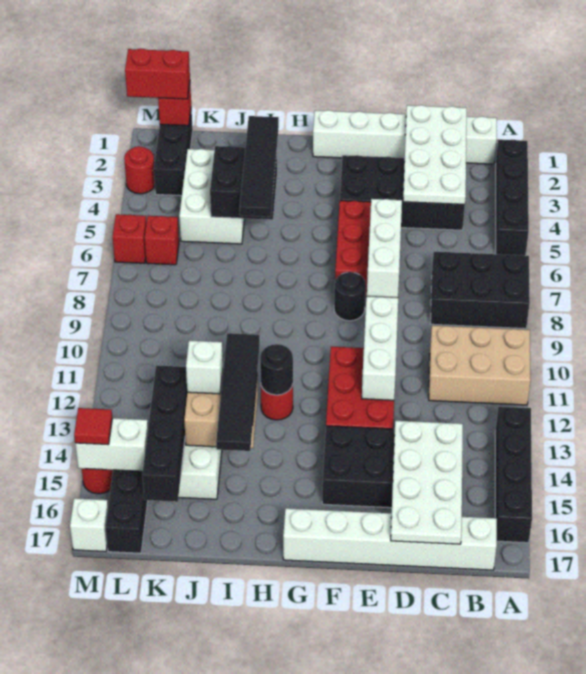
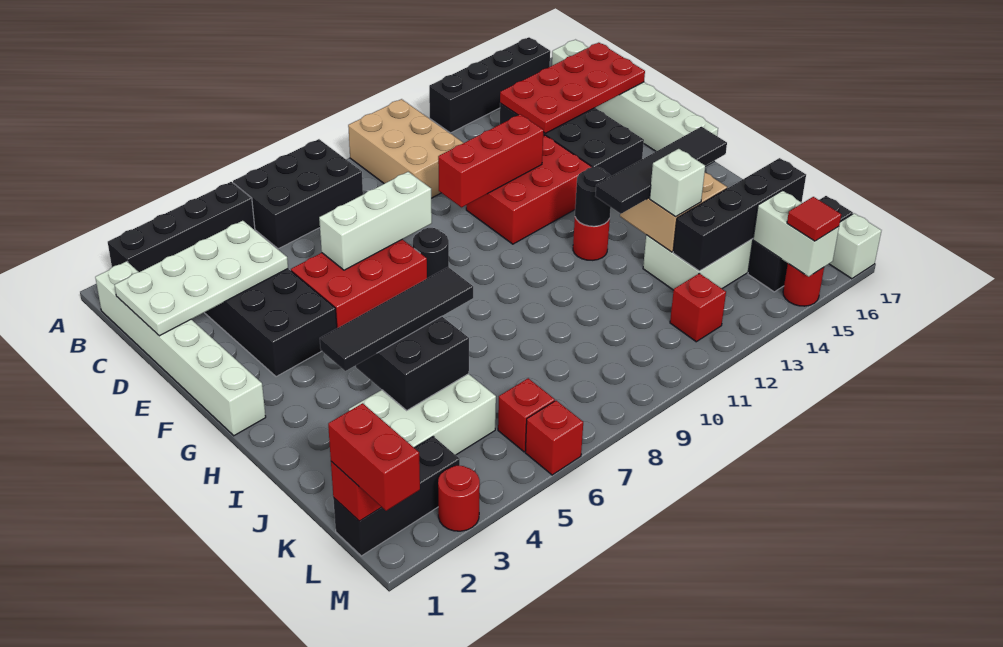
black 2x3 brick [431,252,530,329] -> black 2x3 brick turned to [233,139,363,249]
white 2x4 plate [391,421,463,544] -> red 2x4 plate [500,43,645,133]
white 1x3 brick [362,297,398,400] -> red 1x3 brick [438,114,543,207]
none -> red 1x1 brick [670,273,726,342]

